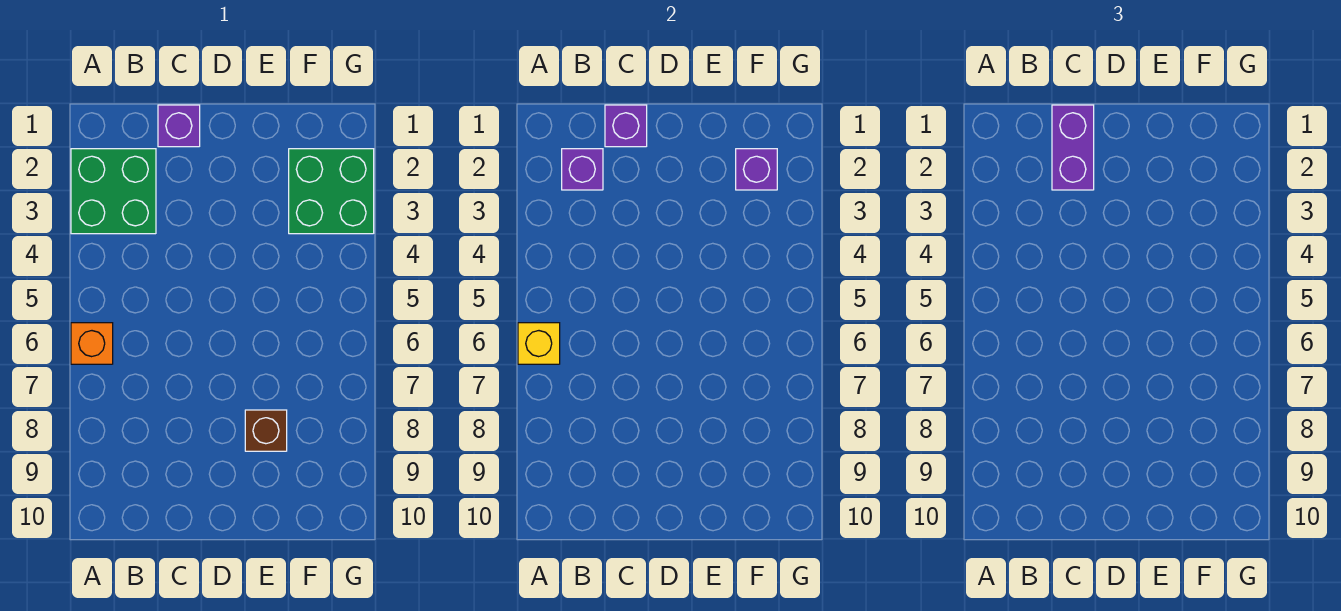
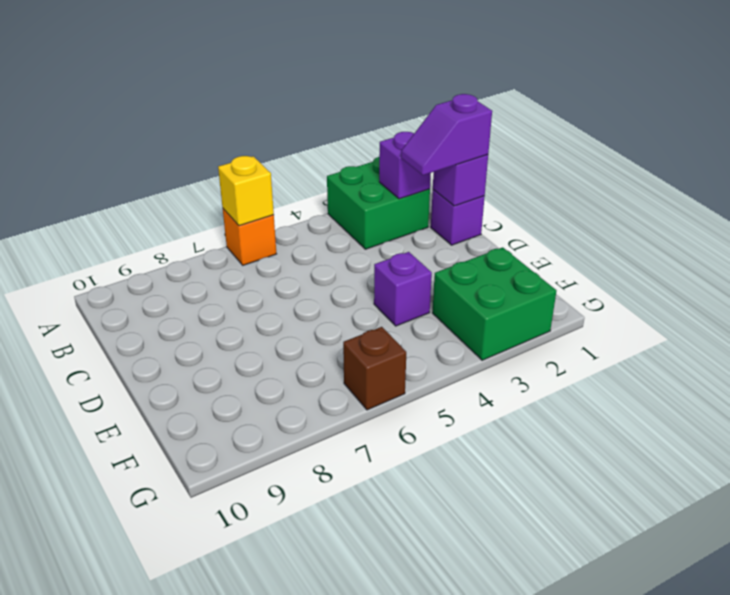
purple 1x2 brick [1052,105,1094,190] -> purple 1x2 slope [401,94,492,175]
brown 1x1 brick [245,410,287,451] -> brown 1x1 brick moved to [343,327,406,410]
purple 1x1 brick [736,149,777,190] -> purple 1x1 brick moved to [374,252,432,326]

